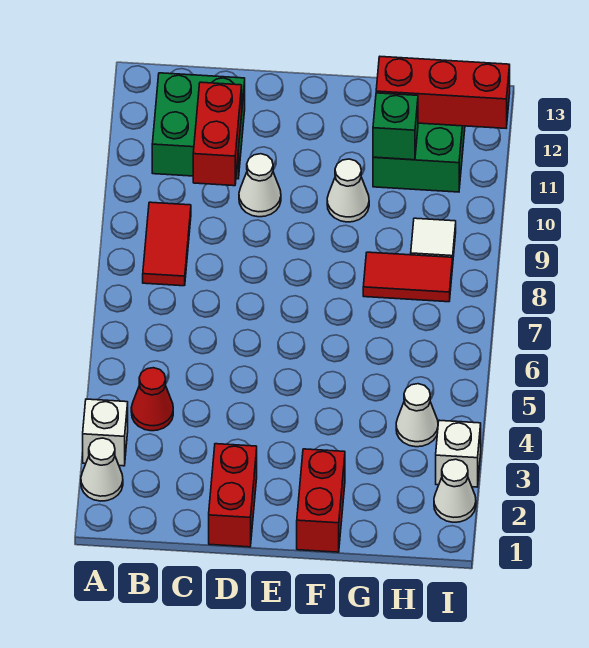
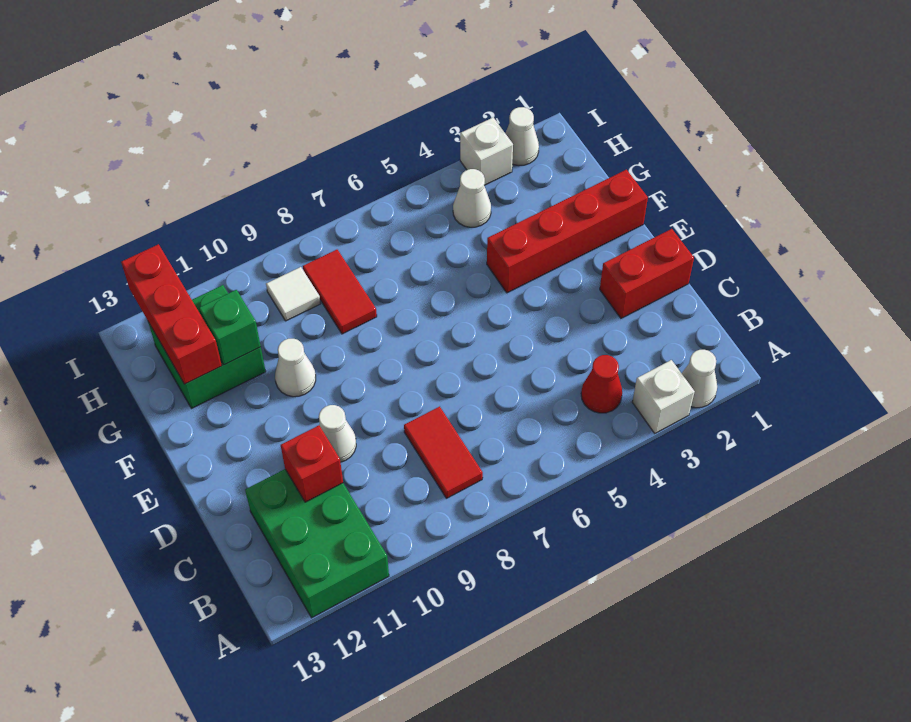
red 1x2 tile [143,202,191,286] -> red 1x2 tile turned to [404,406,483,498]
green 2x2 brick [152,73,245,179] -> green 2x3 brick [245,469,389,618]
red 1x2 brick [193,82,242,186] -> red 1x1 brick [281,425,343,502]
red 1x2 brick [297,449,345,552] -> red 1x4 brick [487,170,648,293]

